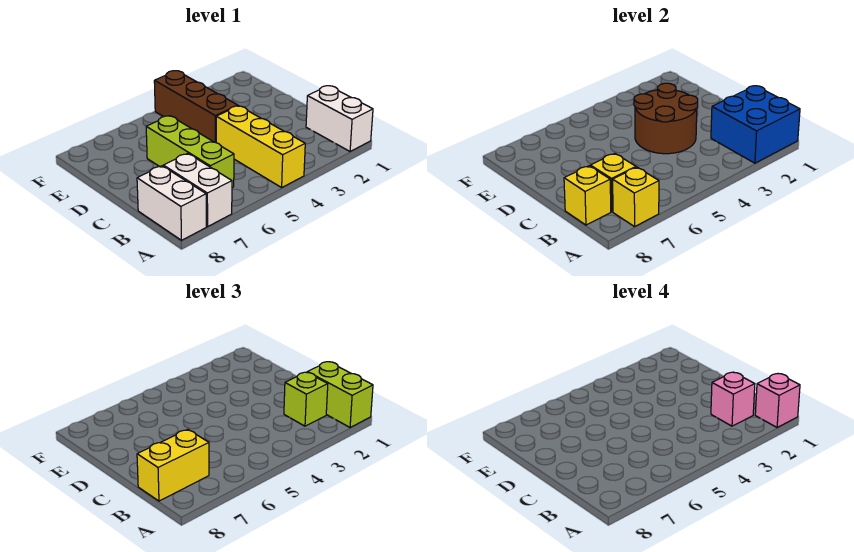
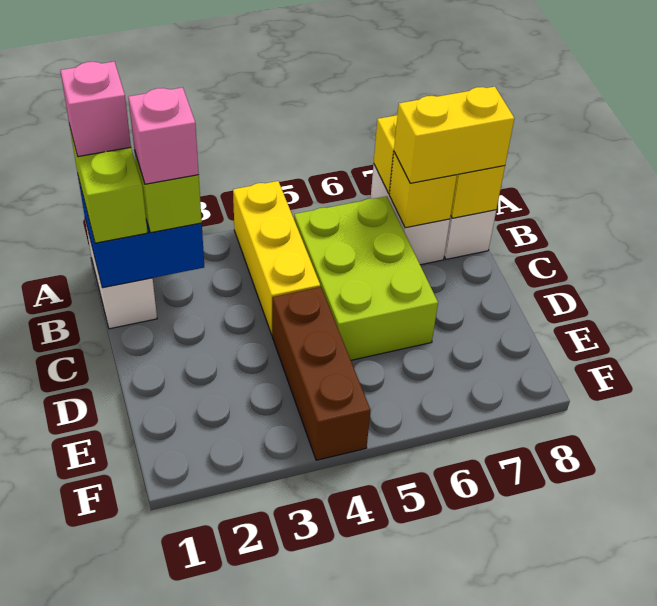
lime 1x3 brick [146,116,234,188] -> lime 2x3 brick [294,196,438,360]
brown 2x2 round brick [634,83,698,154] -> none

